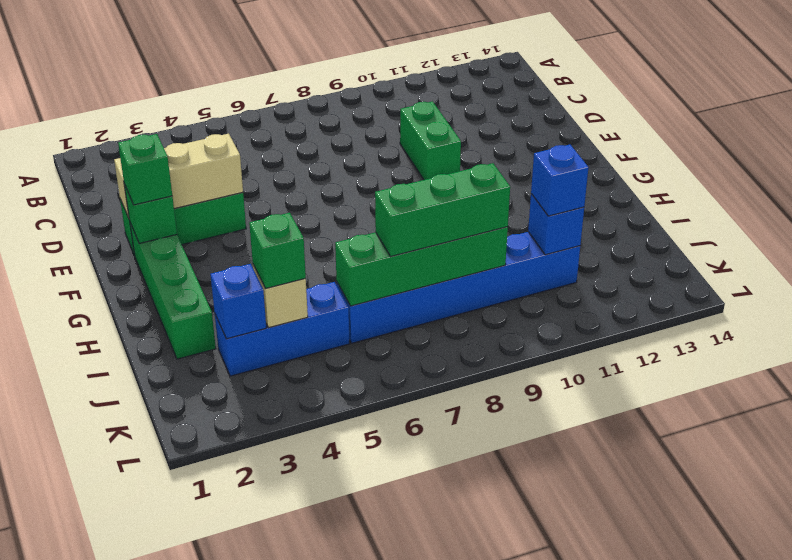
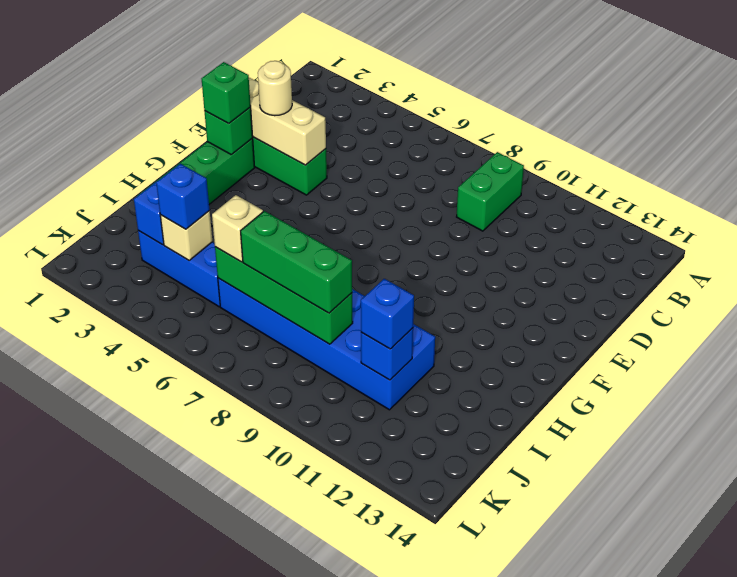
green 1x2 brick [400,101,461,180] -> green 1x2 brick moved to [457,152,524,231]
none -> tan 1x1 round brick [258,61,292,116]
green 1x1 brick [249,213,306,289] -> blue 1x1 brick [156,164,209,229]
blue 1x6 brick [337,232,580,343] -> blue 2x6 brick [218,278,435,410]
none -> tan 1x1 brick [212,195,263,262]

